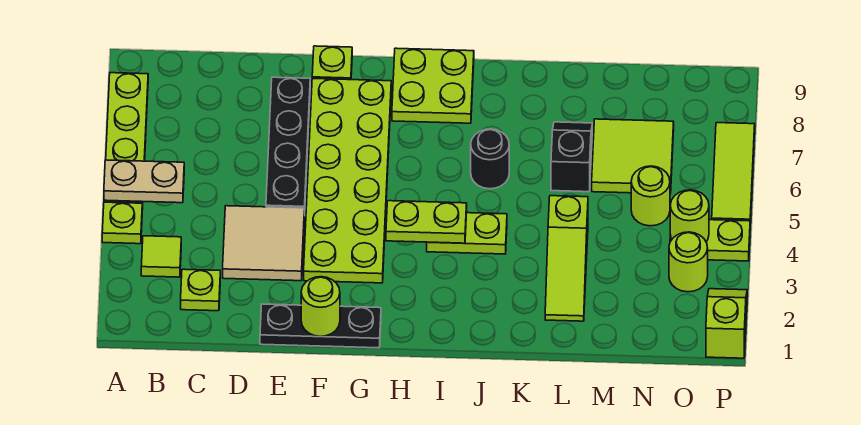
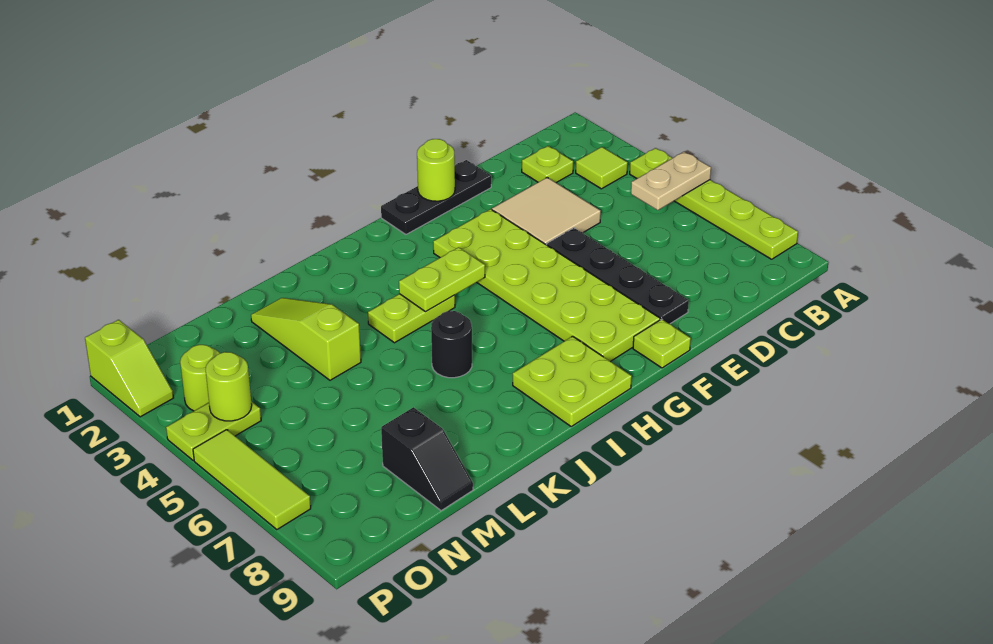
black 1x2 slope [551,122,592,192] -> black 1x2 slope moved to [381,407,473,511]
lime 2x2 tile [592,119,674,194] -> none
lime 1x1 round brick [631,166,670,226] -> none

